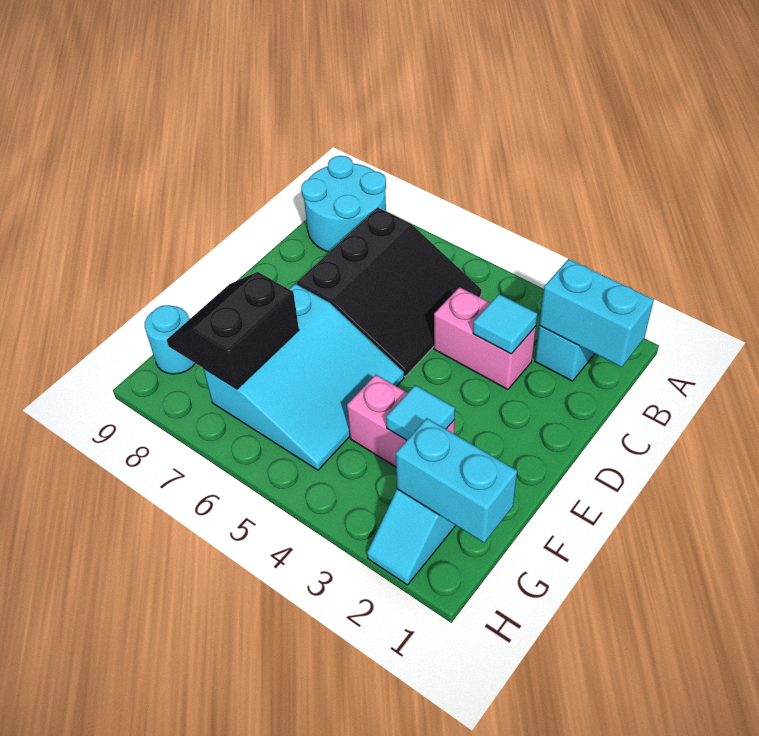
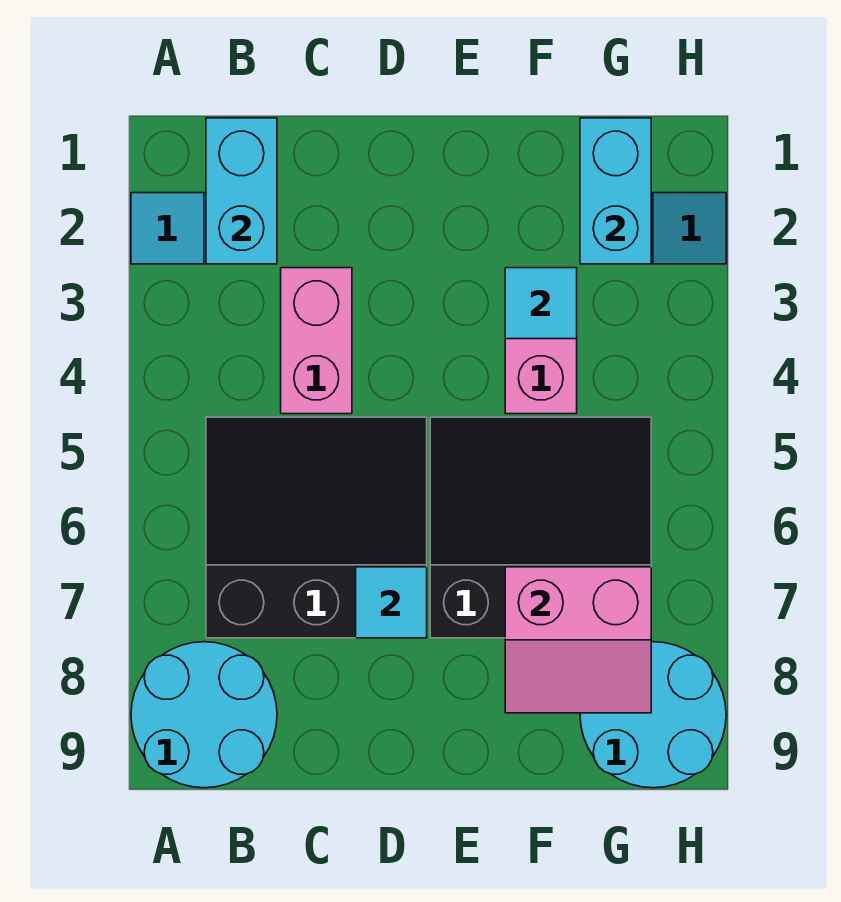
cyan 1x1 tile [473,294,537,354] -> cyan 1x1 tile moved to [356,567,427,638]
cyan 3x3 slope [203,284,404,470] -> black 3x3 slope [430,417,651,638]
black 2x2 slope [167,272,299,389] -> pink 2x2 slope [505,567,651,713]
cyan 1x1 round brick [145,305,195,374] -> cyan 2x2 round brick [580,642,726,788]

